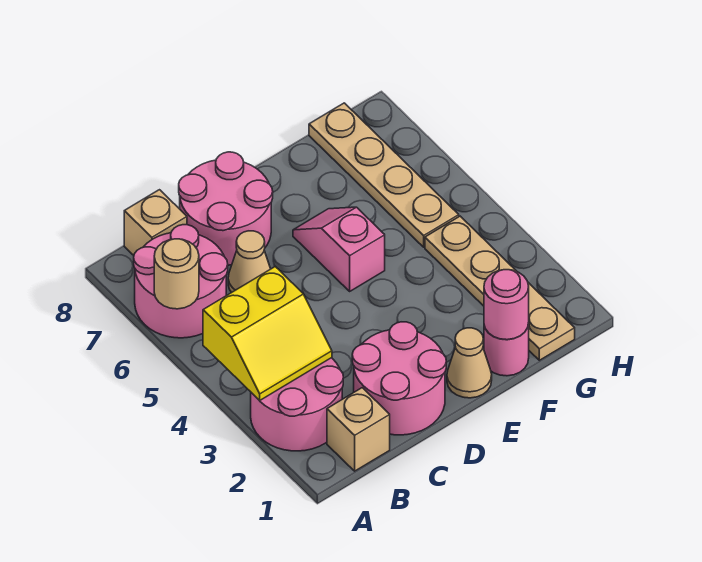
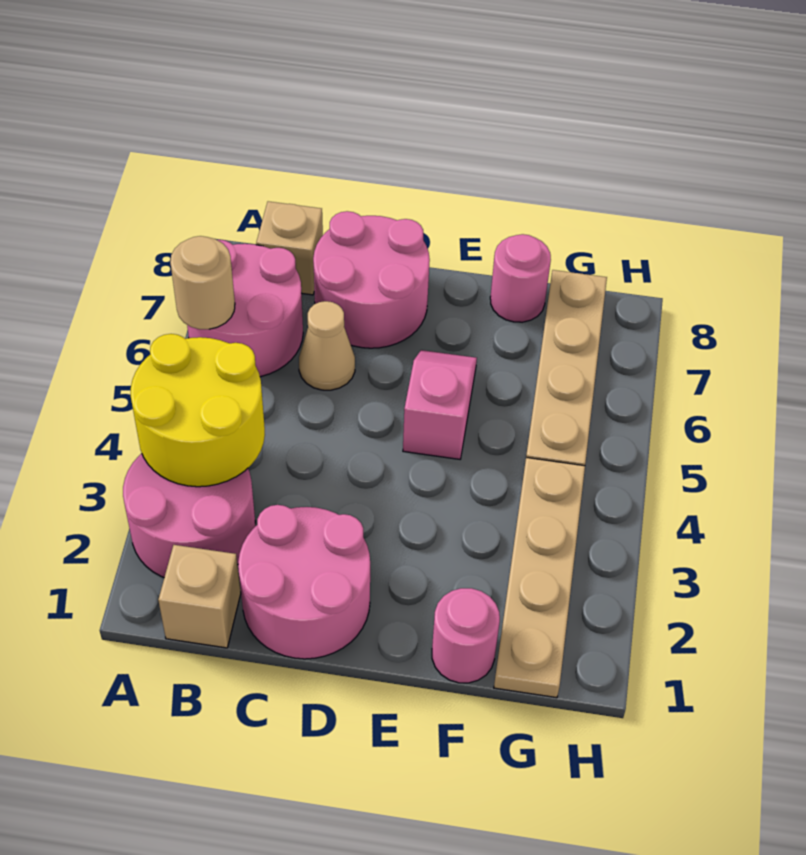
yellow 2x2 slope [203,267,332,401] -> yellow 2x2 round brick [131,334,265,487]
tan 1x1 cone [447,328,492,398] -> none
pink 1x1 round brick [484,270,529,340] -> pink 1x1 round brick moved to [490,234,551,322]

